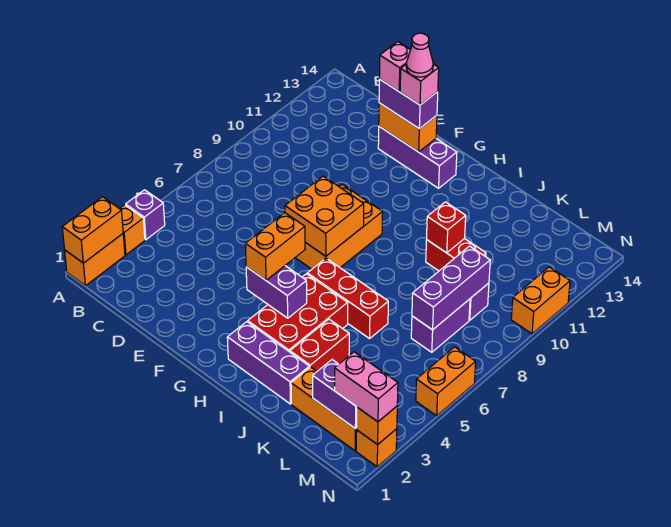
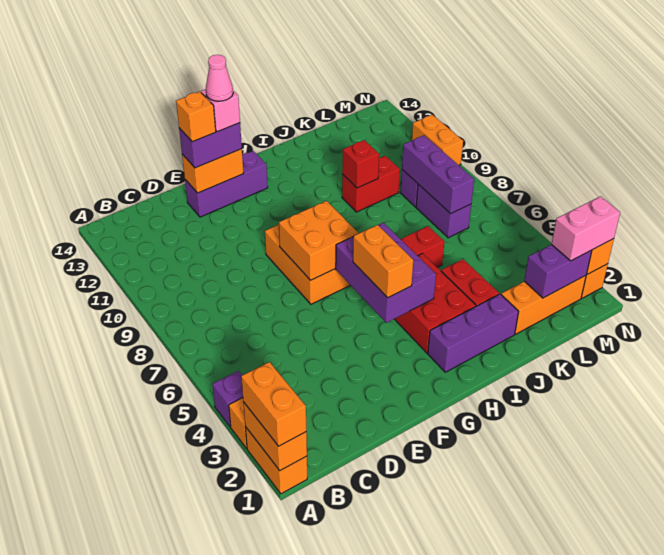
pink 1x1 brick [379,42,410,91] -> orange 1x1 brick [176,92,216,142]
purple 1x2 brick [246,266,307,318] -> purple 2x3 brick [336,223,436,323]
orange 1x2 brick [416,347,476,416] -> orange 1x2 brick moved to [241,362,306,446]

